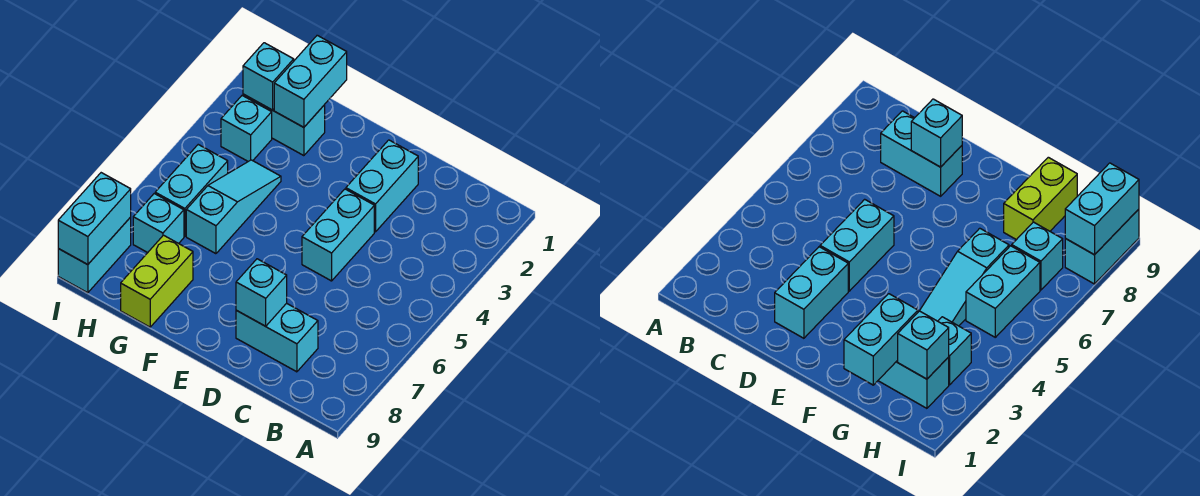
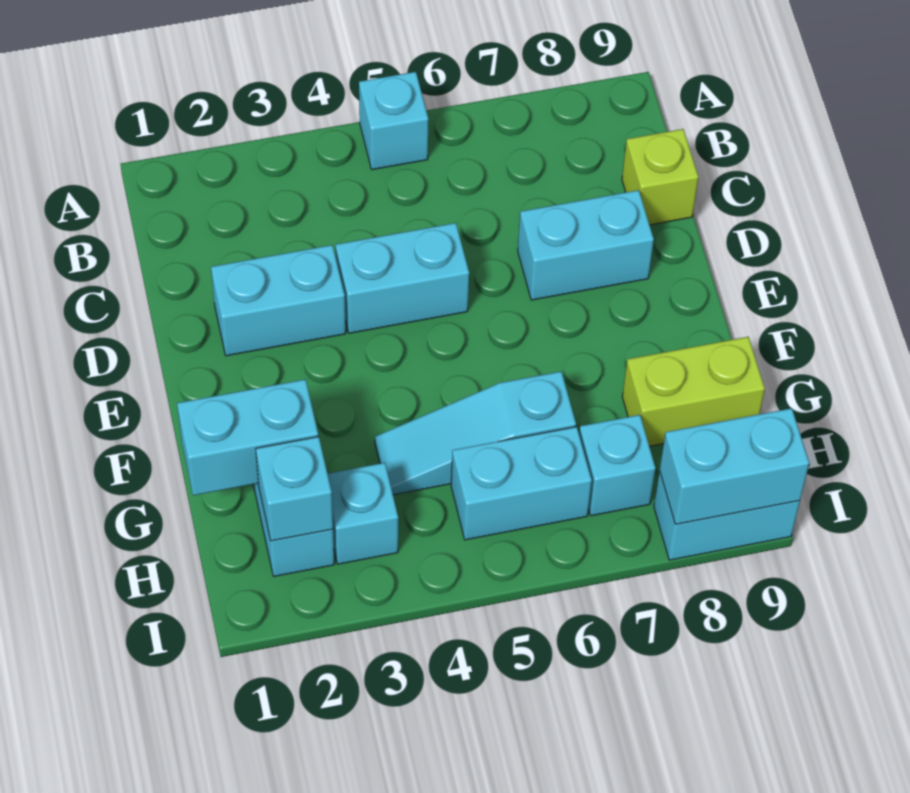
cyan 1x2 brick [236,303,318,372] -> cyan 1x2 brick turned to [518,190,654,300]
none -> lime 1x1 brick [622,129,699,225]
cyan 1x1 brick [236,259,287,326] -> cyan 1x1 brick moved to [359,72,428,170]

